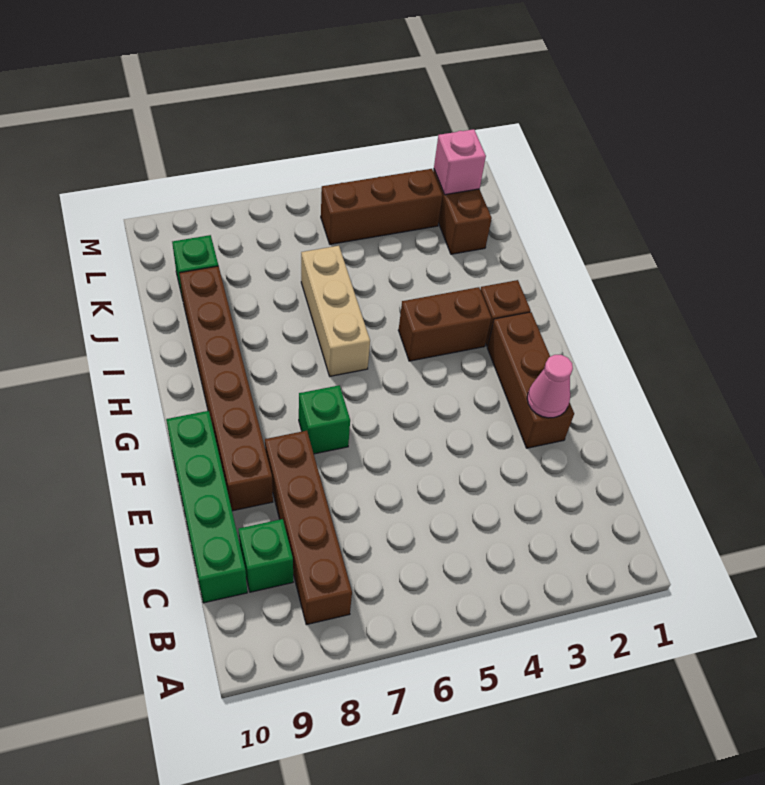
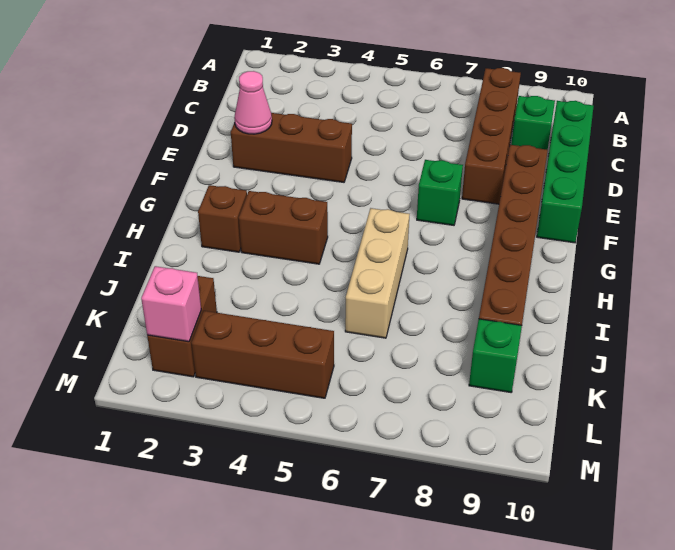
brown 1x3 brick [487,312,574,448] -> brown 1x3 brick turned to [231,113,352,182]

